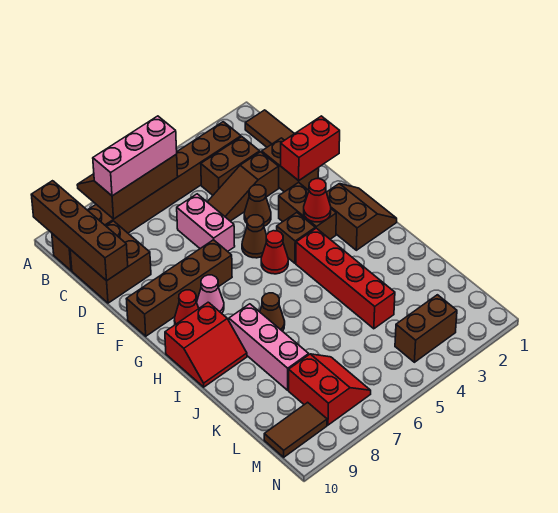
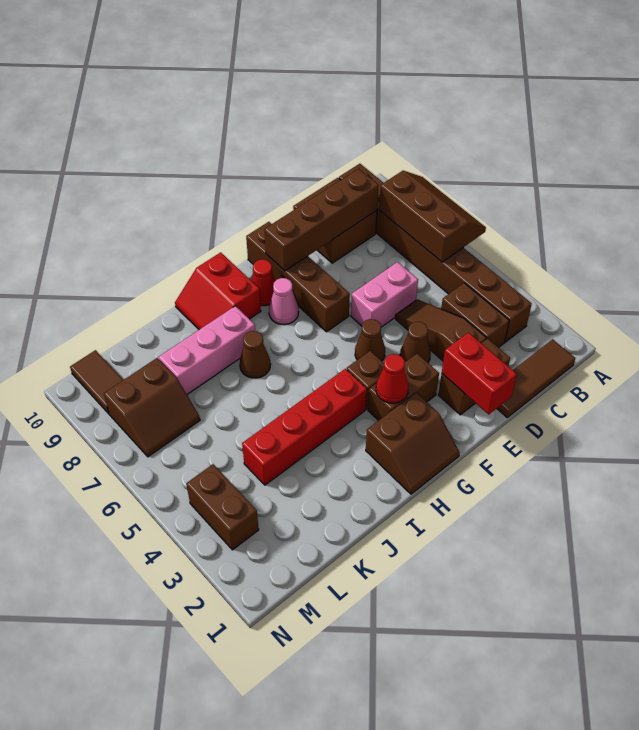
brown 1x4 brick [31,181,128,281] -> brown 1x4 brick moved to [264,169,379,271]
pink 1x3 brick [93,116,177,196] -> none
red 1x1 cone [261,231,288,274] -> none
red 2x2 slope [289,354,371,425] -> brown 2x2 slope [104,358,200,457]

